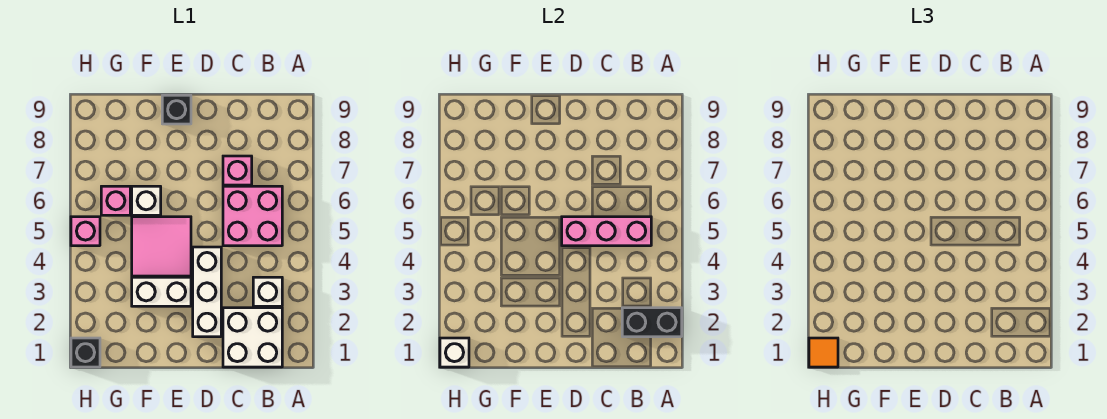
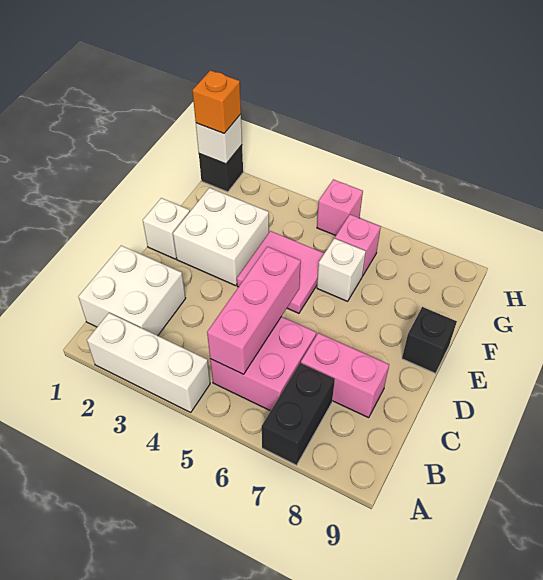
black 1x2 brick [622,308,682,337] -> black 1x2 brick moved to [262,363,335,465]
white 1x1 brick [253,277,282,306] -> white 1x1 brick moved to [143,198,190,259]
pink 1x1 brick [223,156,252,185] -> pink 1x2 brick [301,333,389,418]
white 1x3 brick [193,247,221,337] -> white 1x3 brick moved to [87,313,210,412]
white 1x2 brick [132,277,191,306] -> white 2x2 brick [173,188,269,286]
orange 1x1 tile [809,338,838,367] -> orange 1x1 brick [192,70,241,133]

